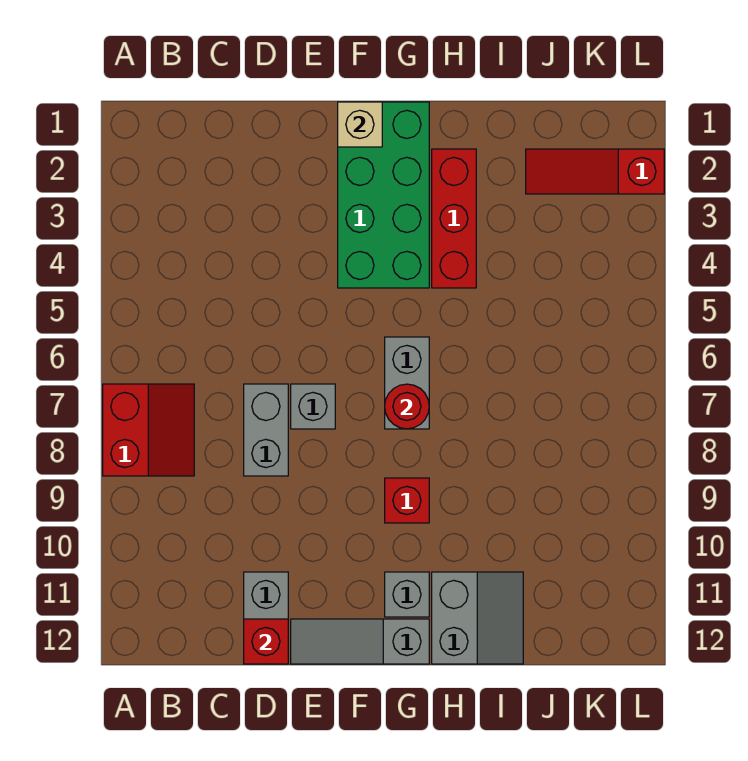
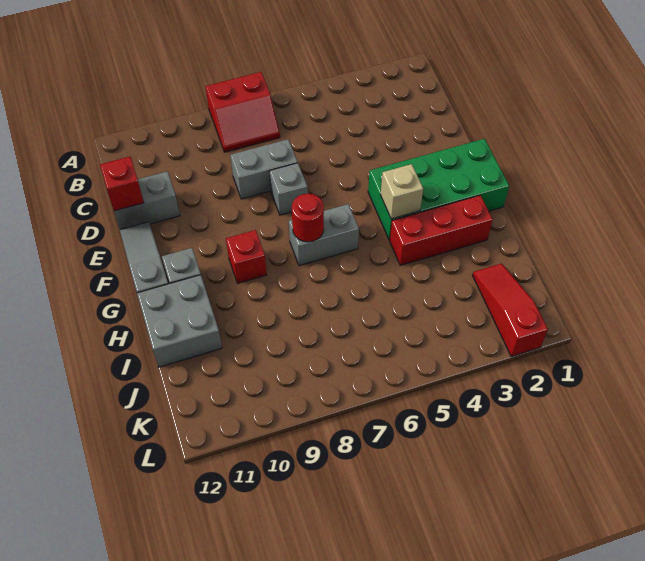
tan 1x1 brick [338,102,382,147] -> tan 1x1 brick moved to [380,164,423,219]
grey 2x2 slope [432,572,523,664] -> grey 2x2 brick [137,275,222,367]

